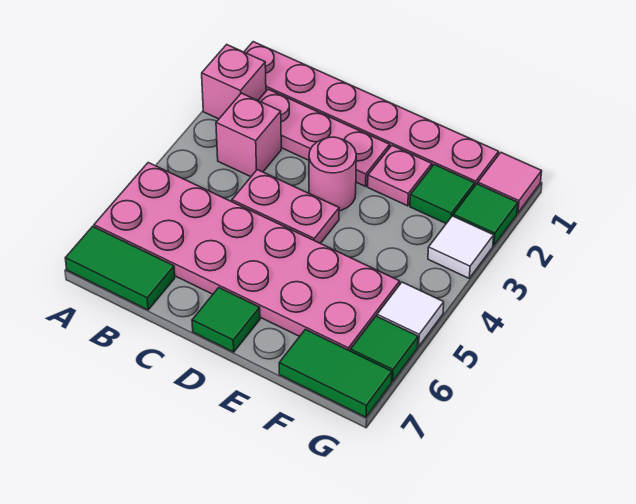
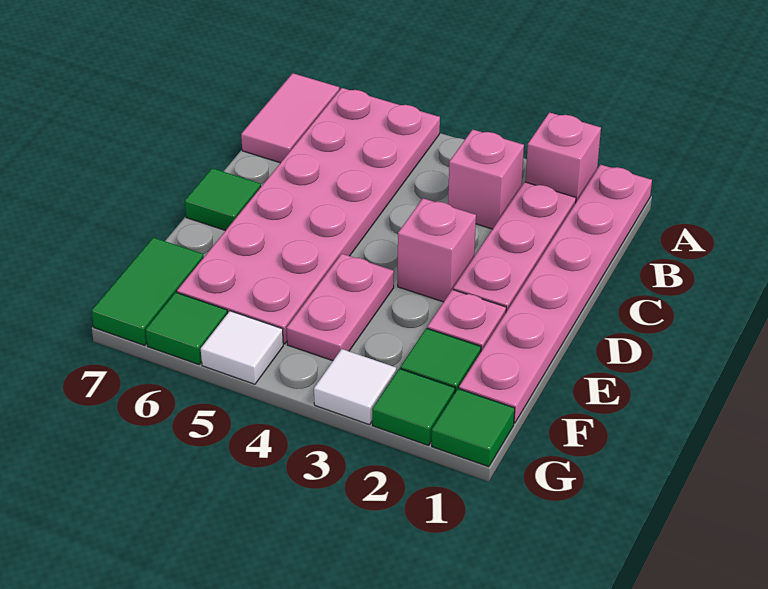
green 1x2 tile [65,226,175,310] -> pink 1x2 tile [241,73,339,163]
pink 1x2 plate [232,170,339,243] -> pink 1x2 plate moved to [287,254,394,361]
pink 1x1 round brick [309,137,356,211] -> pink 1x1 brick [398,198,476,302]
pink 1x1 tile [478,153,542,213] -> green 1x1 tile [432,389,515,467]

